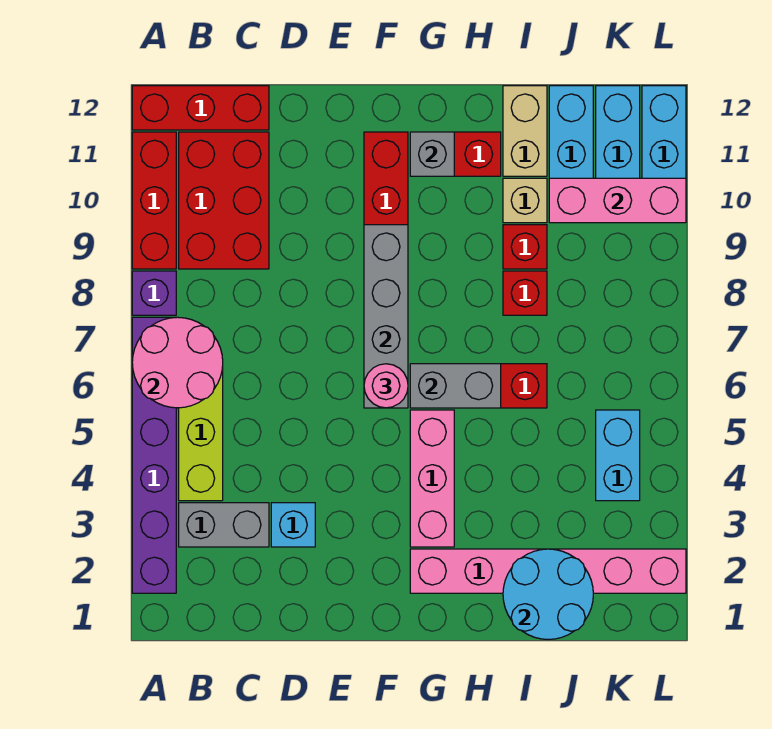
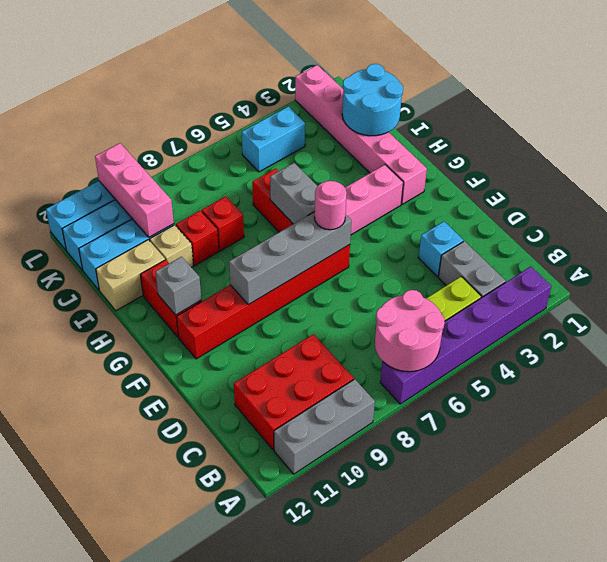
purple 1x1 brick [132,271,176,315] -> none
red 1x3 brick [132,132,176,269] -> grey 1x3 brick [274,379,375,474]
red 1x3 brick [132,86,269,130] -> none

